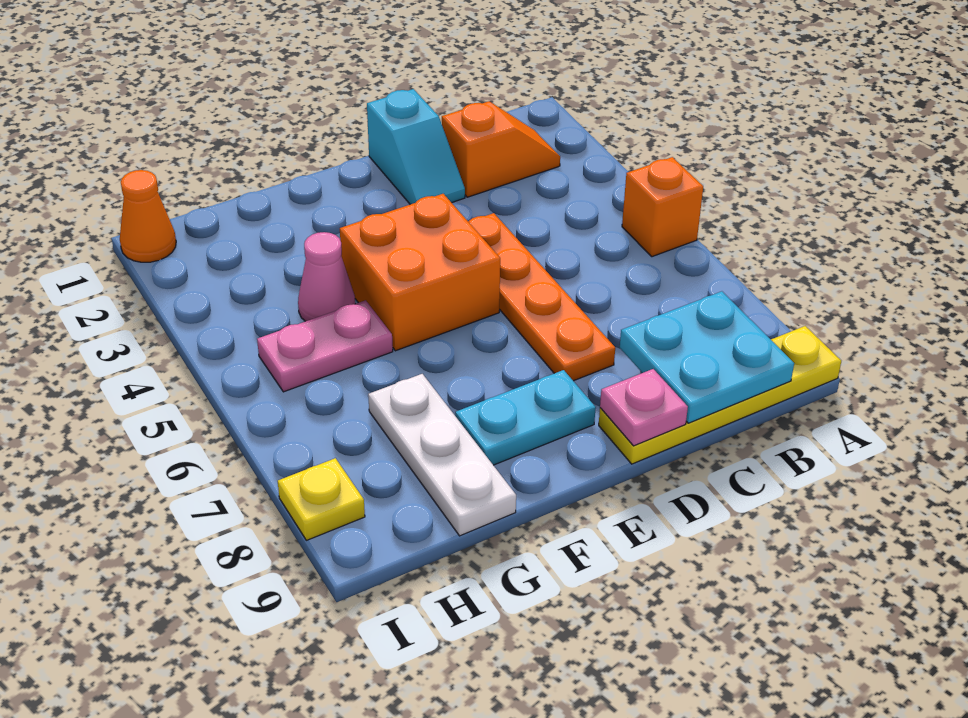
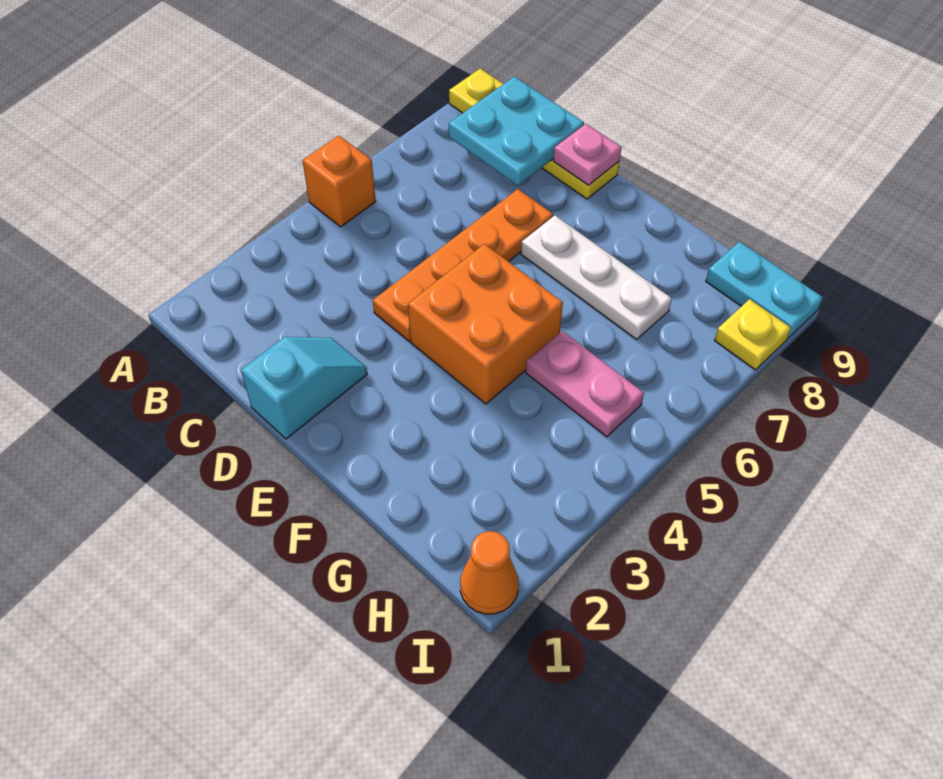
orange 1x2 slope [442,101,560,197] -> none
cyan 1x2 plate [455,370,596,465] -> cyan 1x2 plate moved to [706,242,823,338]
pink 1x1 cone [298,232,355,321] -> none
white 1x3 plate [368,374,516,536] -> white 1x3 plate turned to [521,216,672,339]

